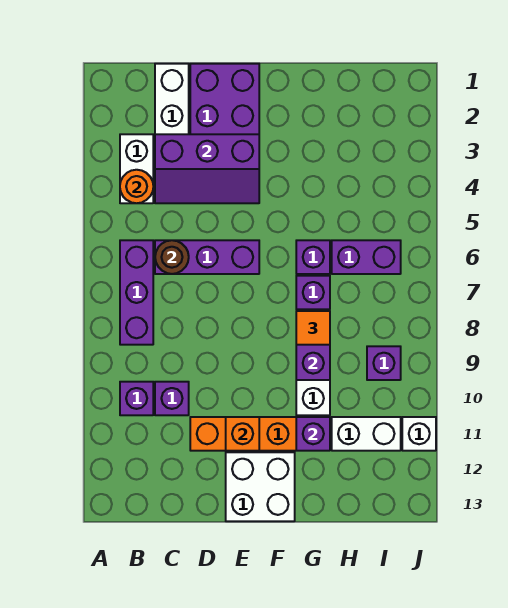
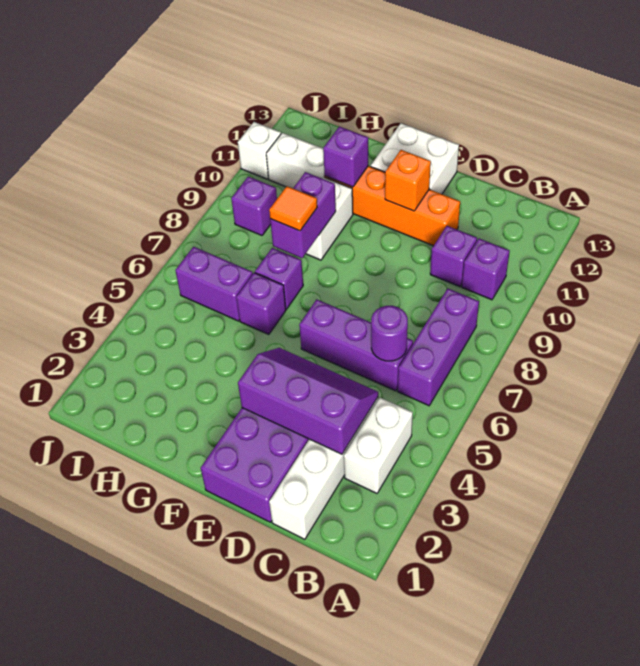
orange 1x1 round brick [120,170,153,203] -> none
brown 1x1 round brick [155,240,189,274] -> purple 1x1 round brick [371,306,408,361]

